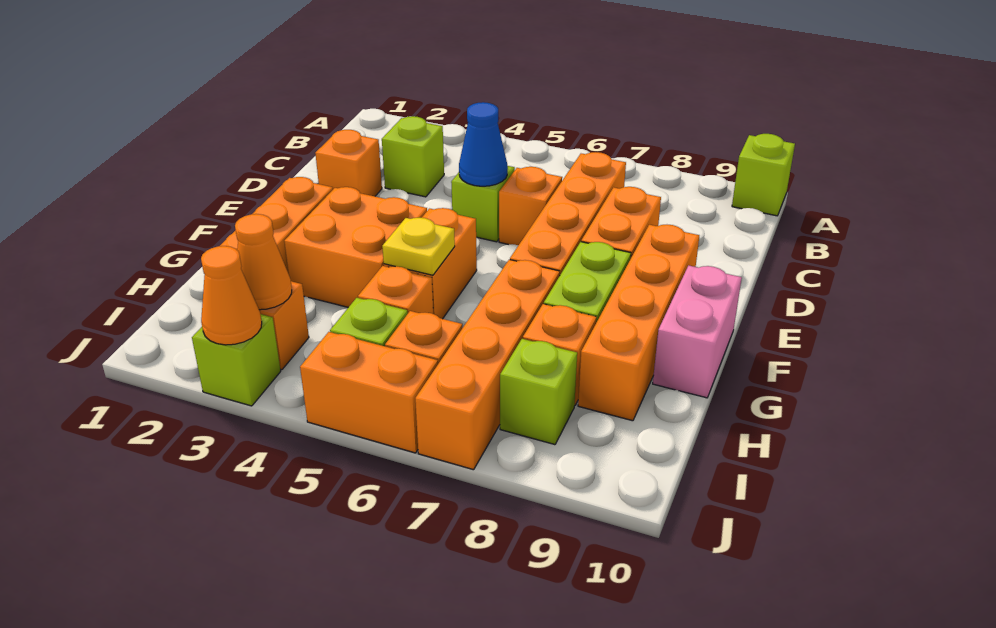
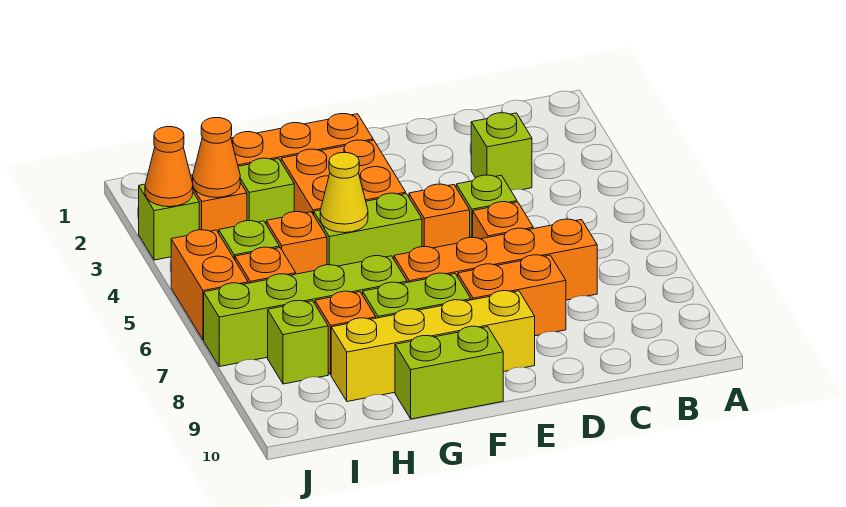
lime 1x1 brick [732,134,795,216] -> lime 1x1 brick moved to [238,158,294,223]
orange 1x1 brick [315,130,382,196] -> orange 1x1 brick moved to [409,184,470,248]
blue 1x1 cone [459,102,508,186] -> none
orange 1x4 brick [578,225,699,421] -> yellow 1x4 brick [331,291,535,402]
orange 1x2 brick [384,208,477,319] -> lime 1x2 brick [314,193,422,266]
pink 1x2 brick [653,265,742,398] -> lime 1x2 brick [395,326,503,419]
yellow 1x1 plate [382,217,455,275] -> yellow 1x1 cone [320,153,368,233]
orange 1x4 brick [415,260,560,470] -> lime 1x4 brick [204,256,407,367]

